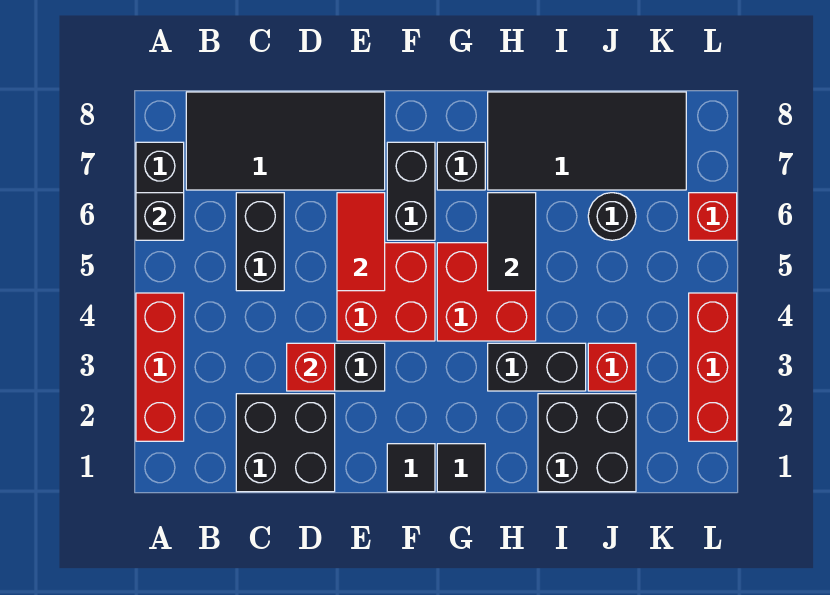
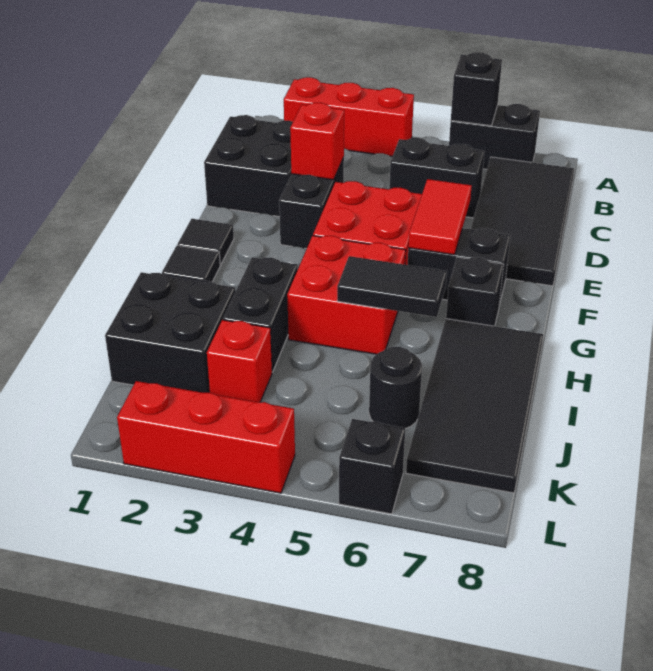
red 1x2 tile [337,193,385,291] -> red 1x2 tile turned to [408,179,472,255]
red 1x1 brick [689,193,737,240] -> black 1x1 brick [339,419,405,514]

